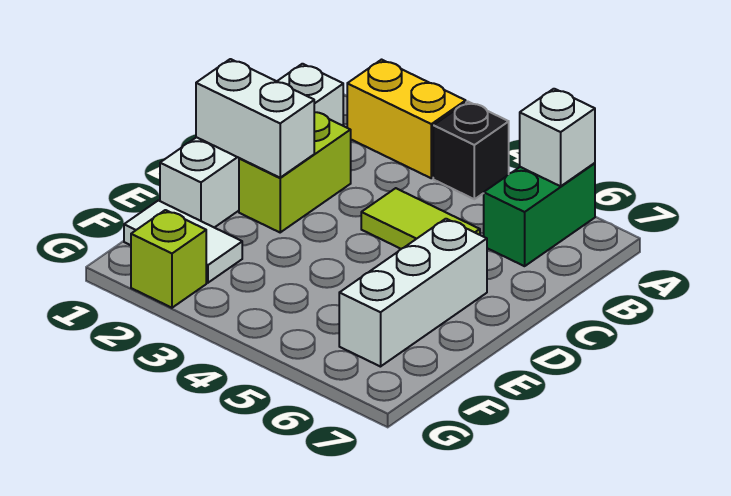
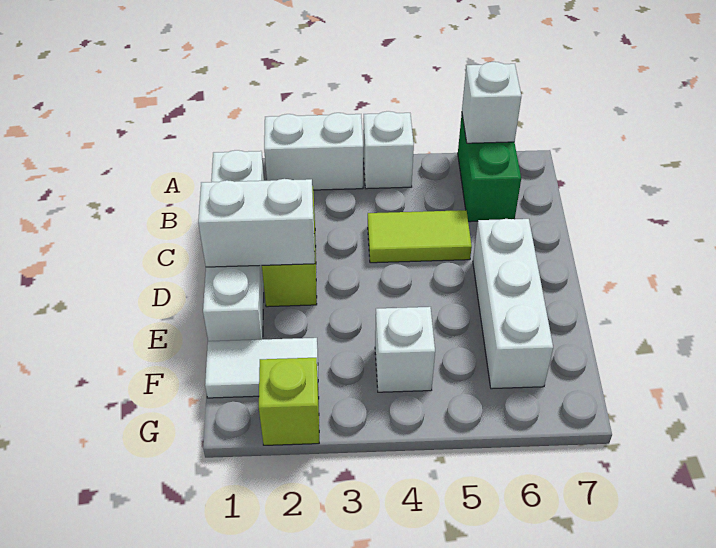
yellow 1x2 brick [347,60,466,178] -> white 1x2 brick [264,113,363,190]
black 1x1 brick [433,102,509,199] -> white 1x1 brick [363,111,414,189]
none -> white 1x1 brick [375,307,435,392]

